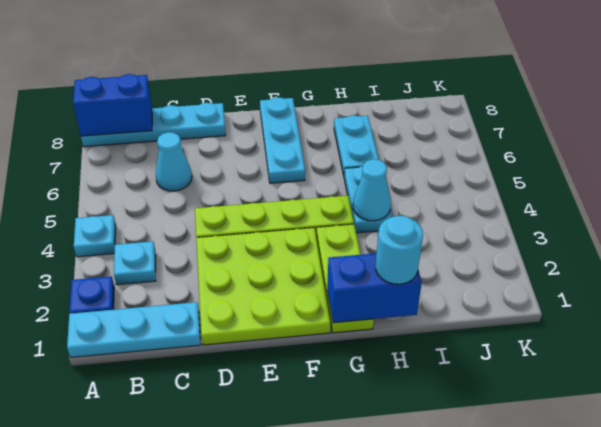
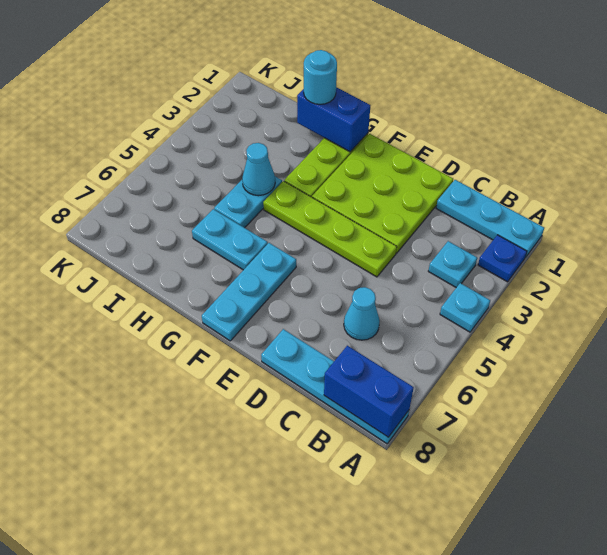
cyan 1x2 plate [334,115,379,175] -> cyan 1x2 plate turned to [192,209,268,270]

